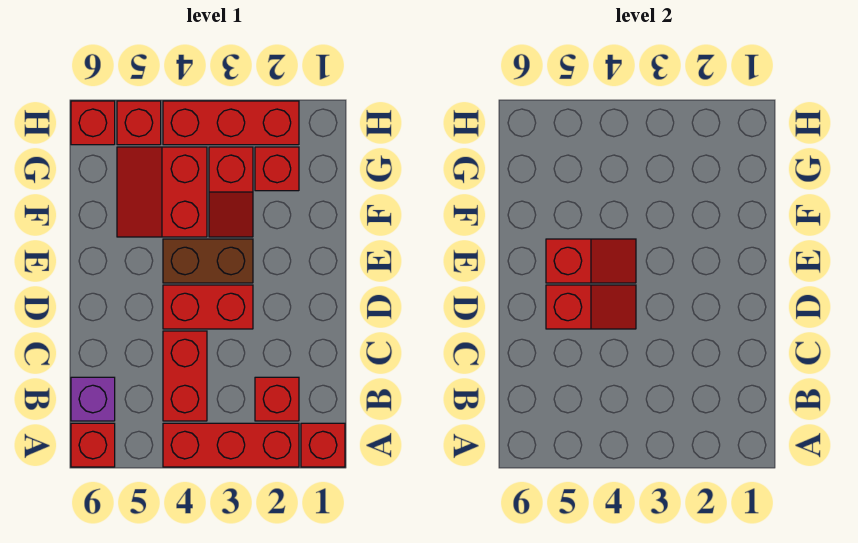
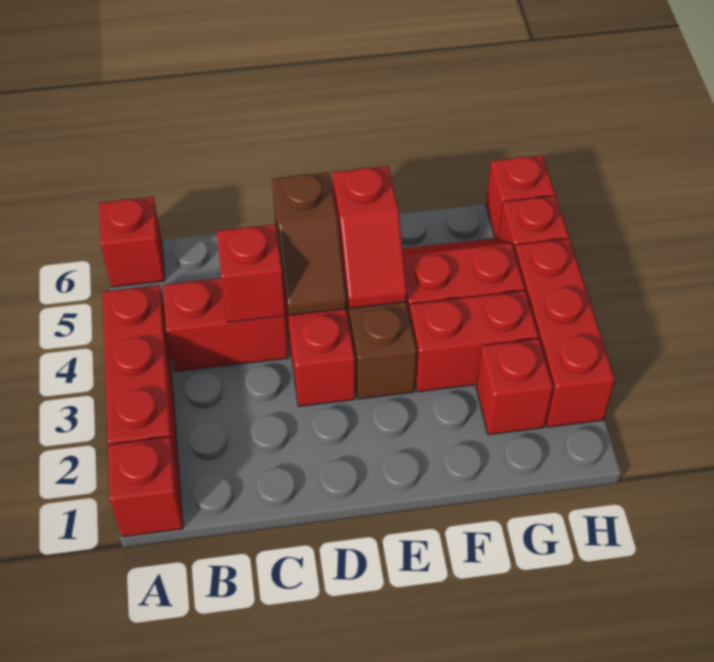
red 1x1 brick [255,377,299,421] -> red 1x1 brick moved to [216,224,286,322]
purple 1x1 brick [71,377,115,421] -> none
red 1x2 slope [546,285,636,329] -> brown 1x2 slope [272,173,346,315]
red 1x2 slope [209,147,253,237] -> red 1x2 brick [409,291,539,392]

